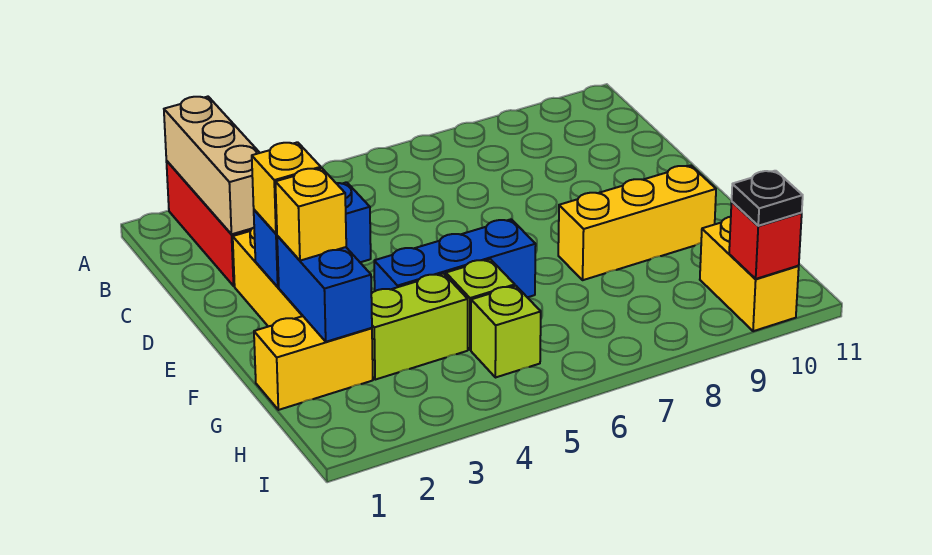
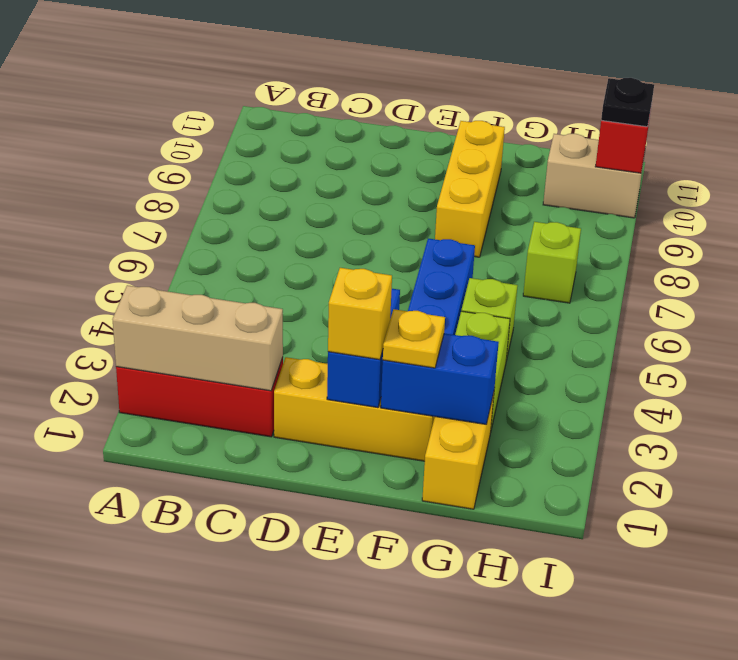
yellow 1x1 brick [275,168,346,261] -> yellow 1x1 plate [383,309,445,368]
lime 1x1 brick [471,286,541,378] -> lime 1x1 brick moved to [523,222,581,303]
yellow 1x2 brick [700,217,799,331] -> tan 1x2 brick [543,134,645,218]

